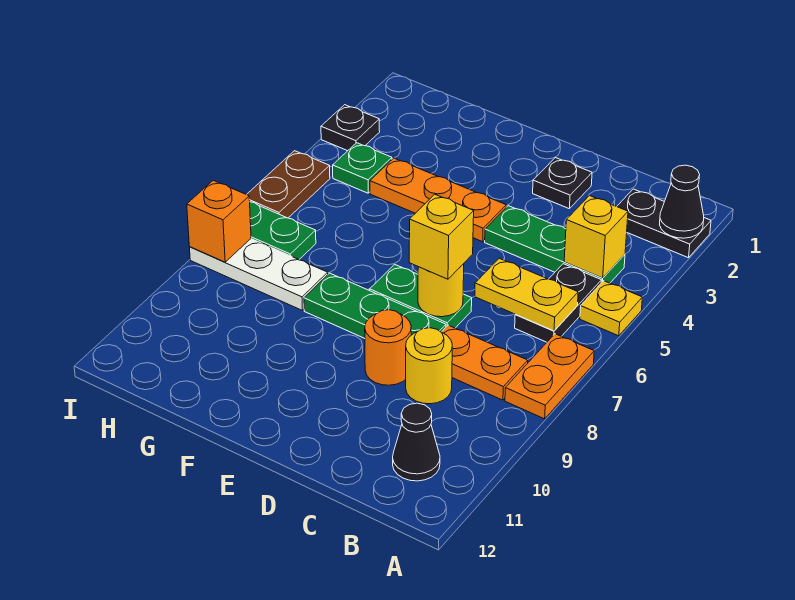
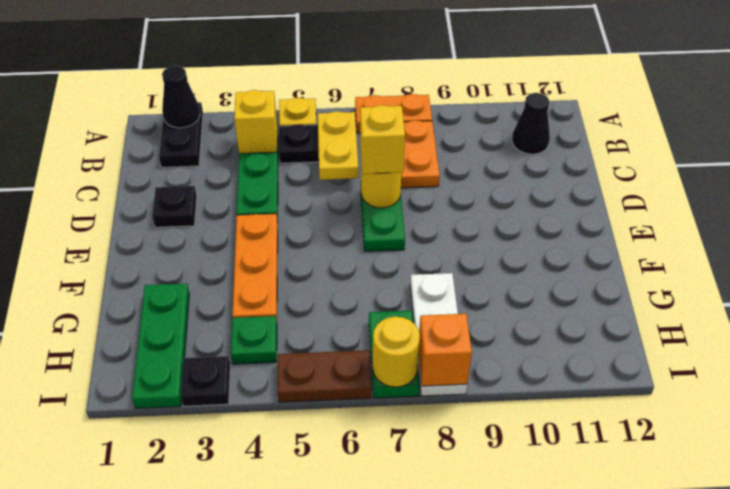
yellow 1x1 round brick [406,328,452,404] -> yellow 1x1 round brick moved to [373,317,420,387]
green 1x3 plate [304,273,446,338] -> green 1x3 plate moved to [132,284,189,408]
orange 1x1 round brick [365,310,411,385] -> none

